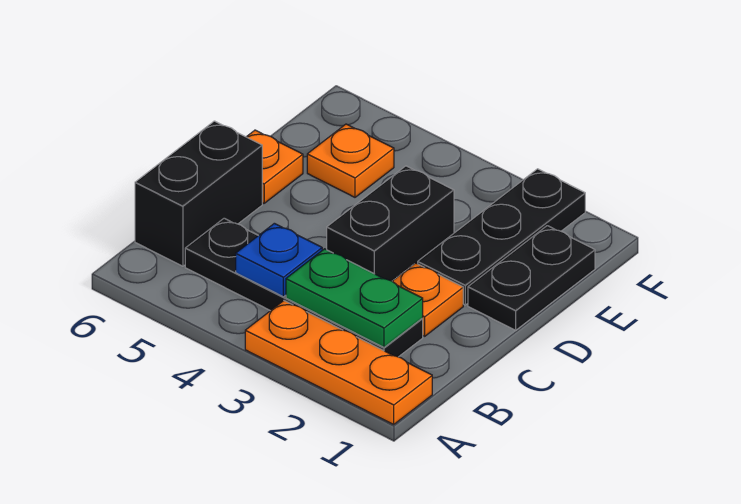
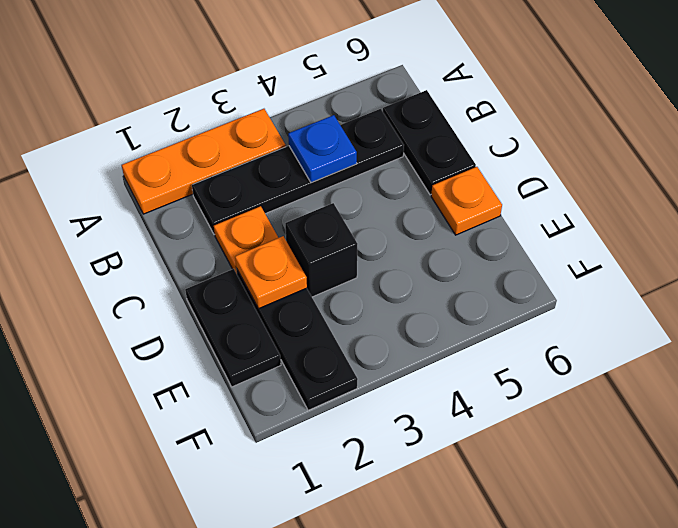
green 1x2 plate [286,249,423,347] -> none
black 1x2 brick [135,121,262,266] -> black 1x2 plate [383,90,476,195]
black 1x2 brick [327,166,454,281] -> black 1x1 brick [285,203,357,297]
orange 1x1 plate [307,124,394,197] -> orange 1x1 plate moved to [235,236,307,309]

